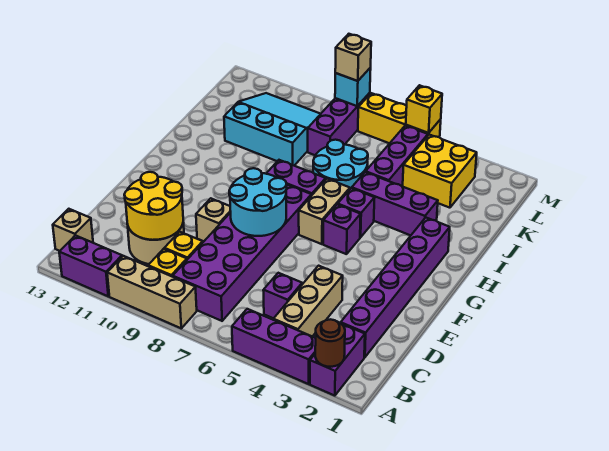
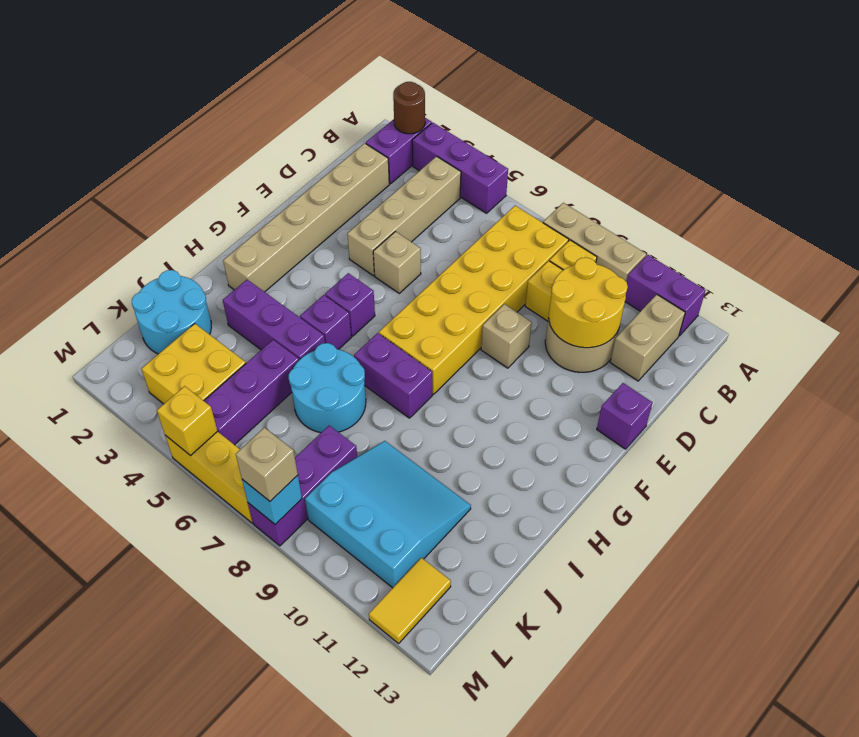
tan 1x3 brick [273,266,343,336] -> tan 1x4 brick [347,156,461,276]
purple 2x6 brick [173,185,311,321] -> yellow 2x6 brick [379,206,569,394]
tan 1x1 brick [53,209,93,251] -> tan 1x1 brick moved to [373,232,421,293]
purple 1x6 brick [341,218,450,357] -> tan 1x6 brick [223,143,389,292]
purple 1x1 brick [263,273,302,318] -> purple 1x1 brick moved to [597,383,653,449]
cyan 2x2 round brick [229,168,287,236] -> cyan 2x2 round brick moved to [132,270,211,354]
tan 1x2 brick [299,179,350,244] -> tan 1x2 brick moved to [610,295,685,381]
cyan 3x3 slope [224,93,320,166] -> cyan 3x3 slope turned to [305,441,471,588]
none -> yellow 1x2 tile [369,558,451,643]

